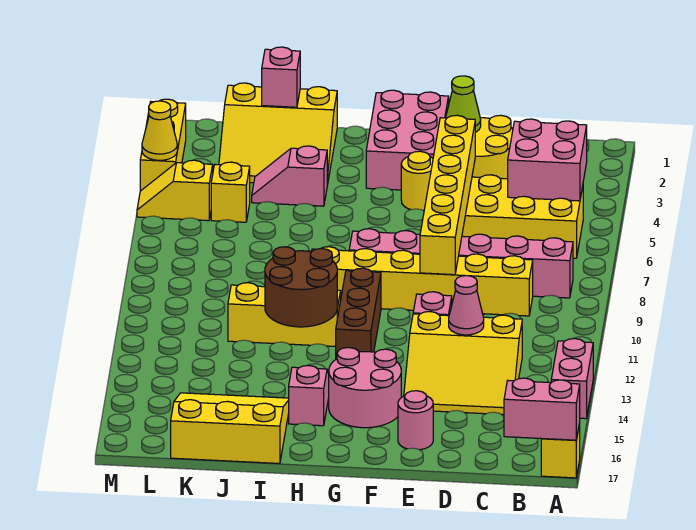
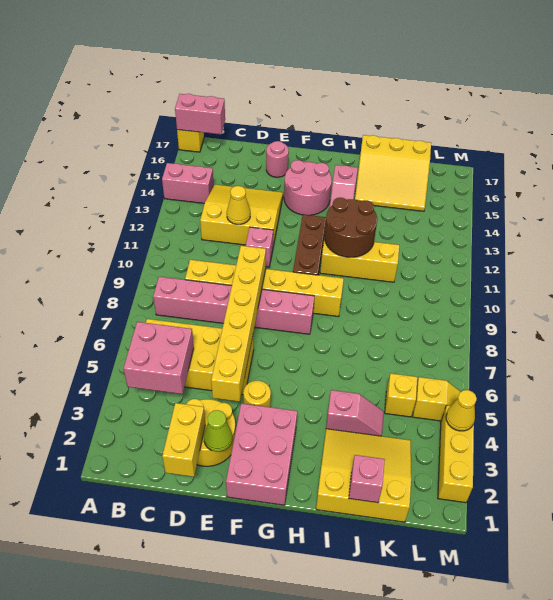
pink 1x2 brick [551,339,593,419] -> pink 1x2 brick turned to [162,163,214,203]
none -> yellow 1x2 brick [162,403,205,477]
pink 1x1 cone [449,276,484,335] -> yellow 1x1 cone [227,186,250,224]

